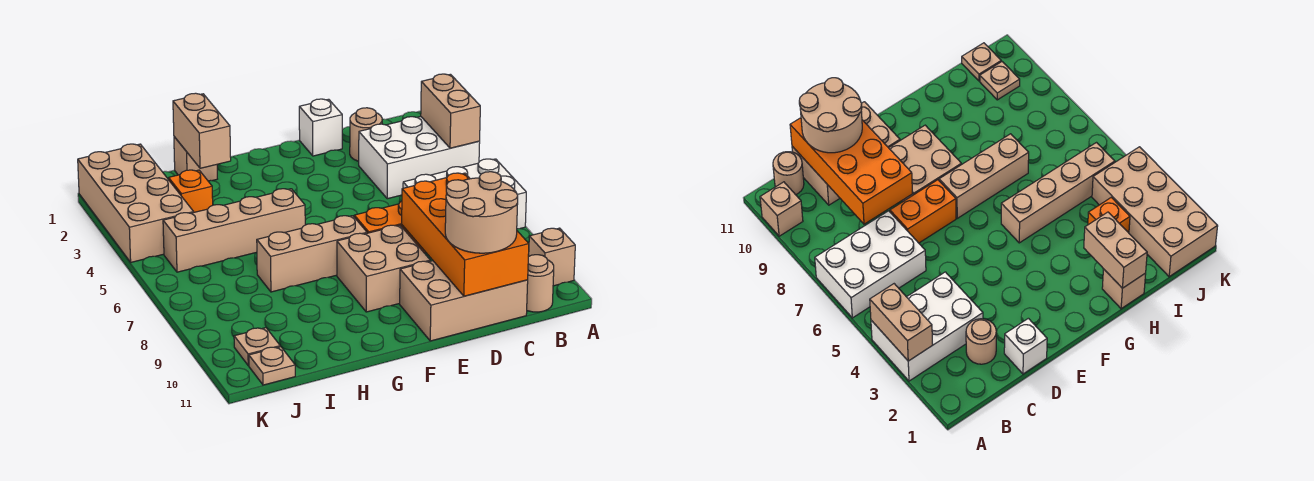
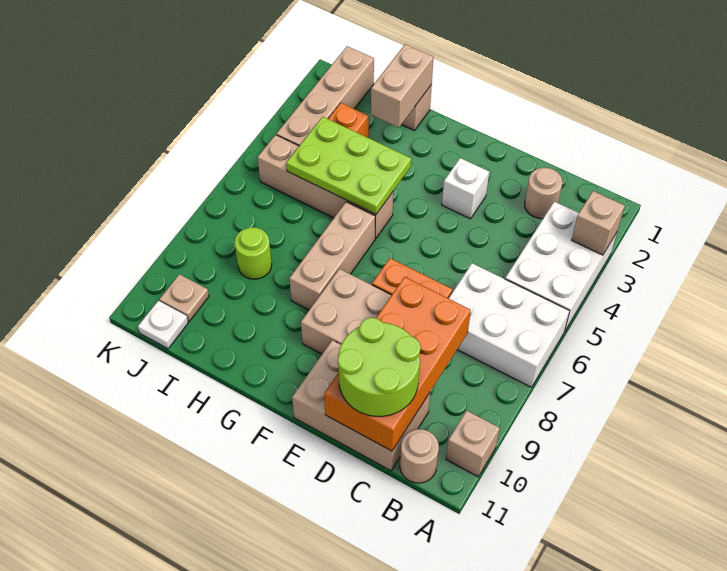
white 2x3 brick [359,117,480,199] -> white 2x3 brick turned to [505,202,617,332]
tan 1x2 brick [421,74,480,148] -> tan 1x1 brick [572,191,625,255]
tan 2x2 round brick [445,172,518,253] -> lime 2x2 round brick [338,318,421,416]
white 1x1 brick [299,99,342,156] -> white 1x1 brick moved to [442,158,489,219]
tan 1x3 brick [257,216,367,292] -> tan 1x3 brick turned to [289,202,375,310]
none -> lime 2x3 plate [286,117,411,214]
none -> lime 1x1 round brick [235,227,272,279]
tan 2x4 brick [78,144,194,262] -> tan 1x4 brick [277,46,374,146]
tan 1x1 plate [249,347,295,385] -> white 1x1 plate [138,301,188,349]

